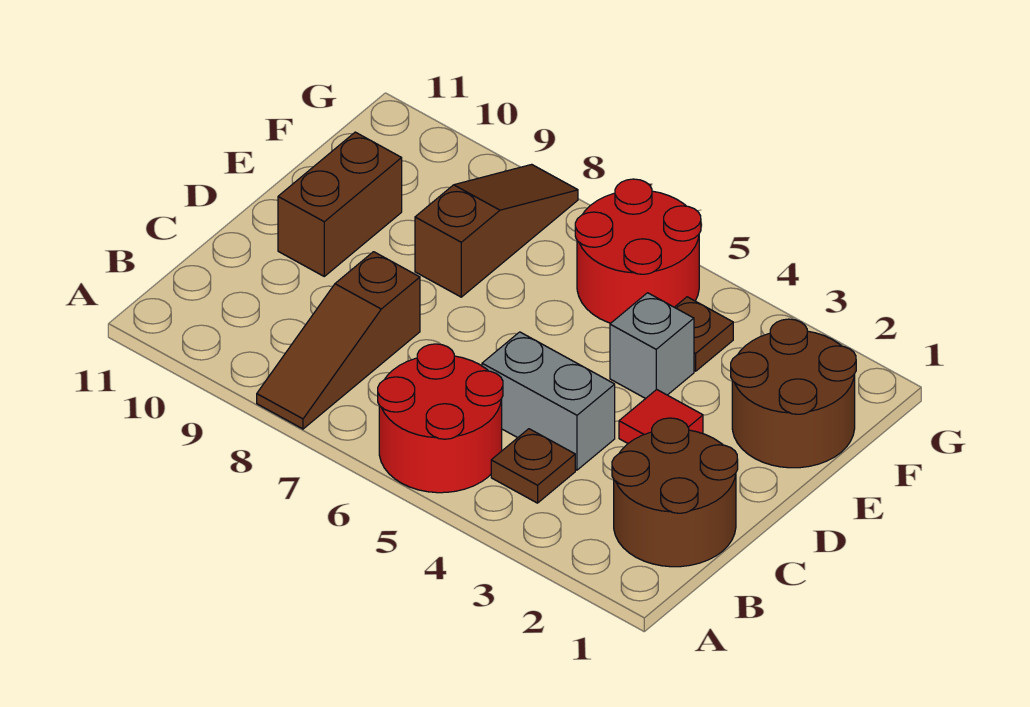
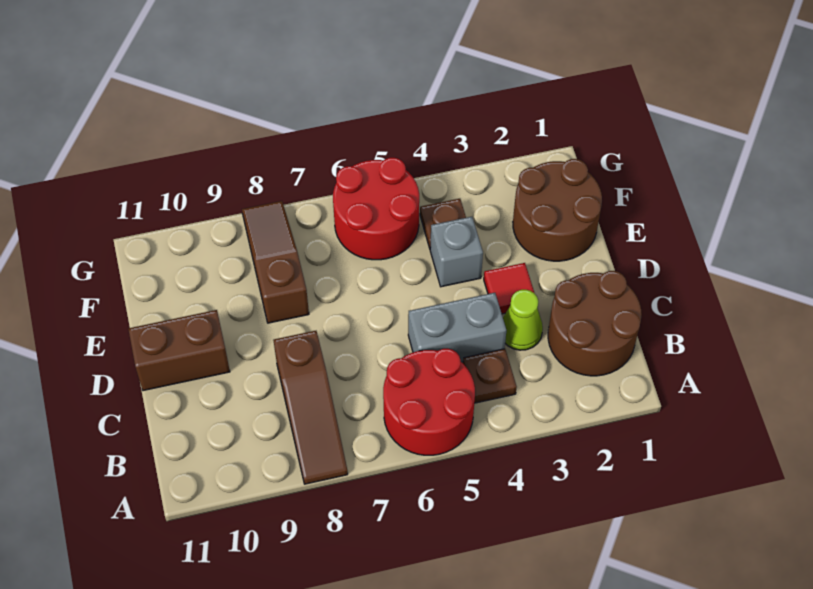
none -> lime 1x1 cone [503,290,543,350]
brown 1x2 brick [278,132,402,276] -> brown 1x2 brick turned to [128,310,230,391]

